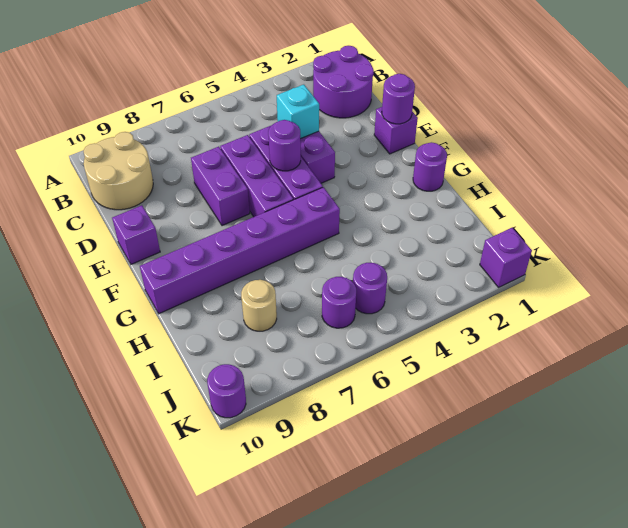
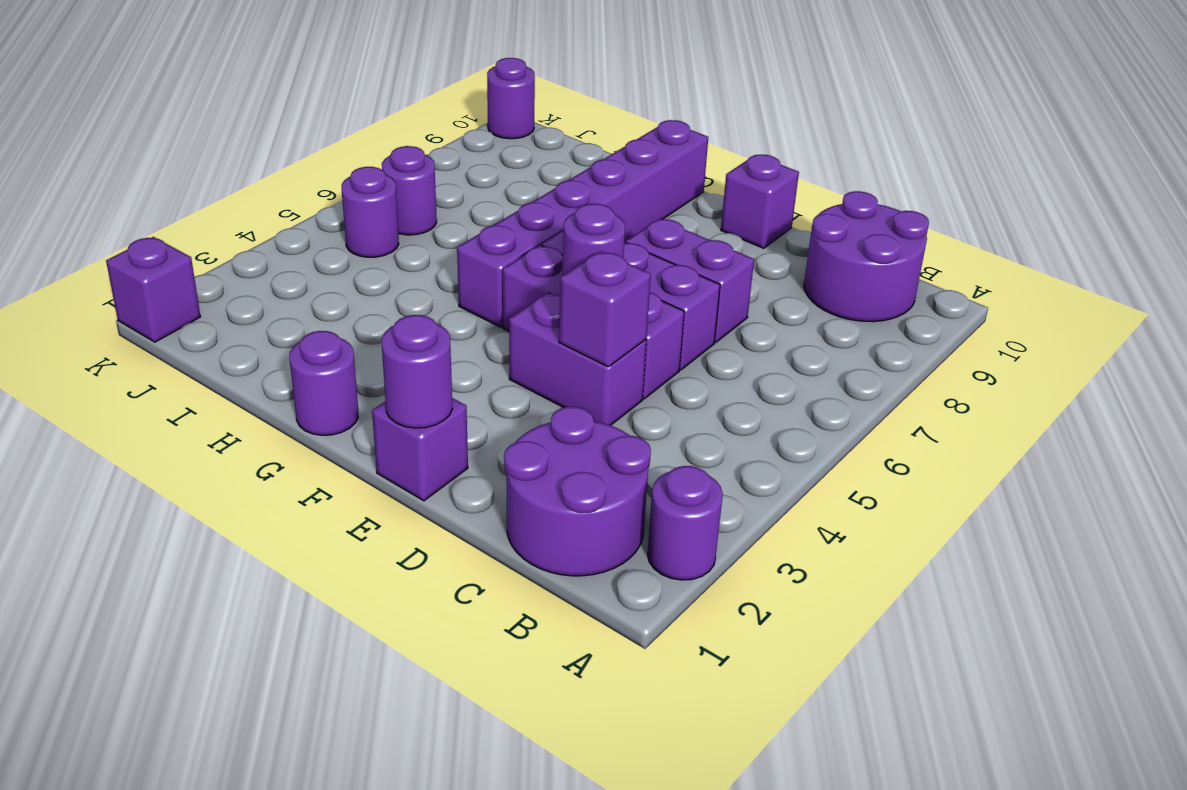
none -> purple 1x1 round brick [648,466,723,580]
tan 2x2 round brick [84,132,153,210] -> purple 2x2 round brick [804,191,929,322]
cyan 1x1 brick [277,85,319,139] -> purple 1x1 brick [559,251,651,367]
tan 1x1 round brick [241,280,277,331] -> none

